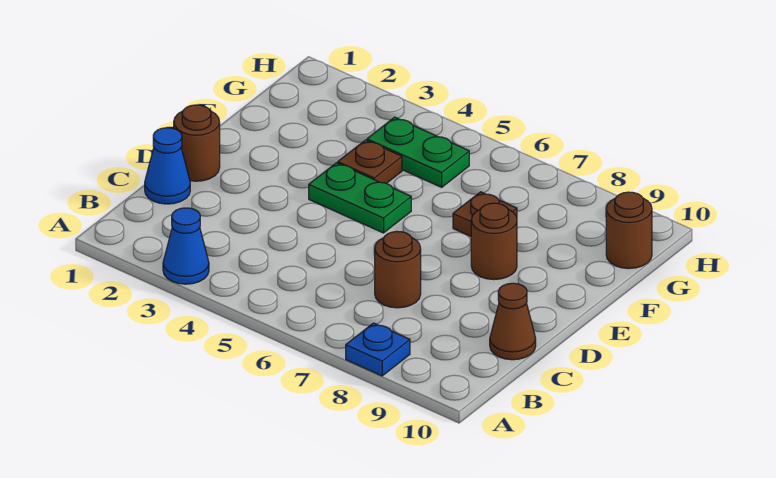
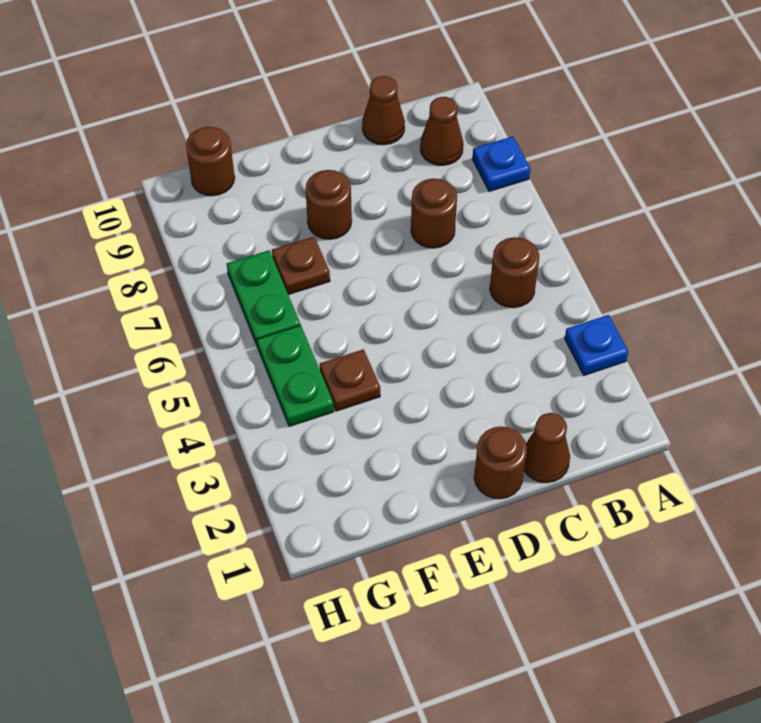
blue 1x1 cone [163,208,209,284] -> blue 1x1 plate [565,315,628,375]
none -> brown 1x1 round brick [490,237,539,308]
none -> brown 1x1 cone [420,97,463,165]
blue 1x1 cone [145,128,190,204] -> brown 1x1 cone [524,413,570,483]
green 1x2 plate [309,163,411,233] -> green 1x2 plate moved to [227,250,300,347]

